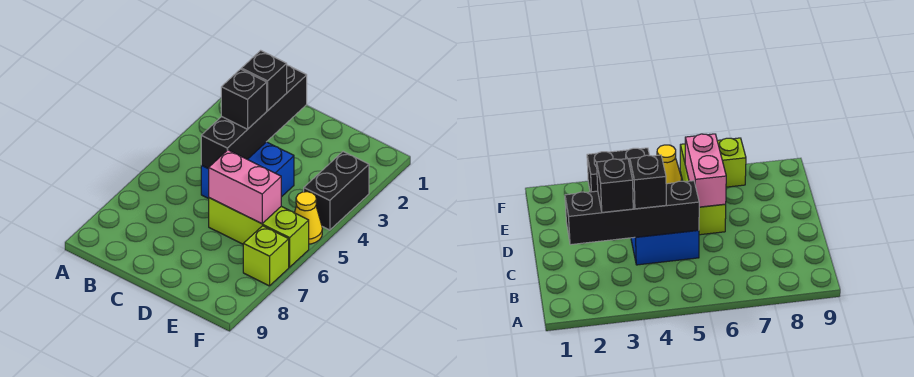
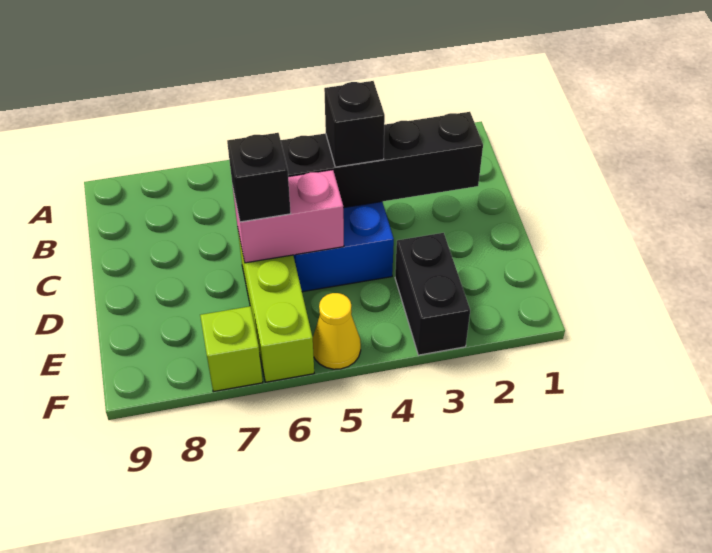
black 1x1 brick [241,50,287,111] -> black 1x1 brick moved to [227,133,291,222]
pink 1x2 brick [209,150,281,224] -> pink 1x2 brick turned to [233,170,344,263]
black 1x2 brick [304,152,369,230] -> black 1x2 brick turned to [395,233,470,355]

